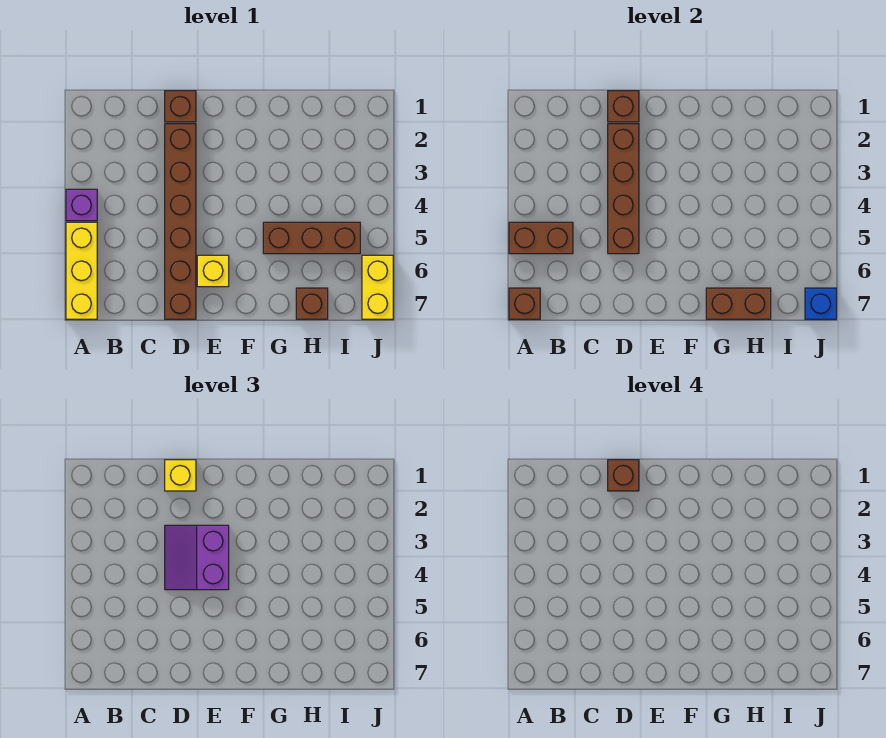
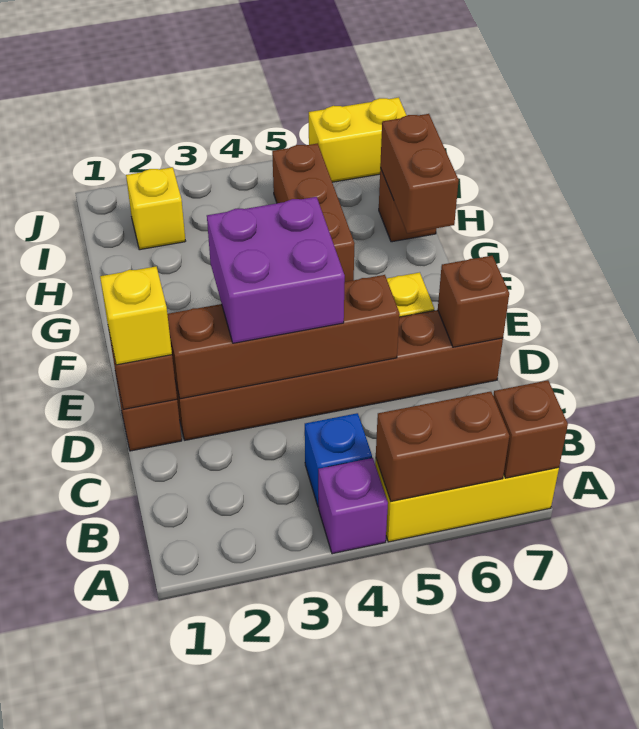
brown 1x2 brick [509,222,573,254] -> brown 1x2 brick turned to [376,392,509,501]
brown 1x1 brick [608,460,639,491] -> brown 1x1 brick moved to [438,256,509,347]
purple 2x2 slope [165,525,229,590] -> purple 2x2 brick [207,197,345,343]
none -> yellow 1x1 brick [126,167,185,250]
blue 1x1 brick [805,288,836,319] -> blue 1x1 brick moved to [305,413,372,507]

